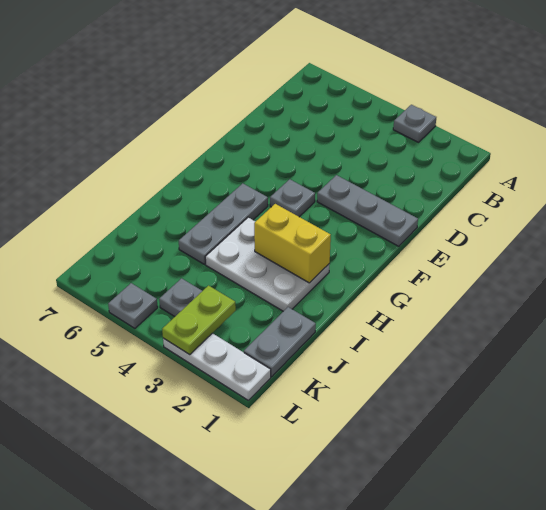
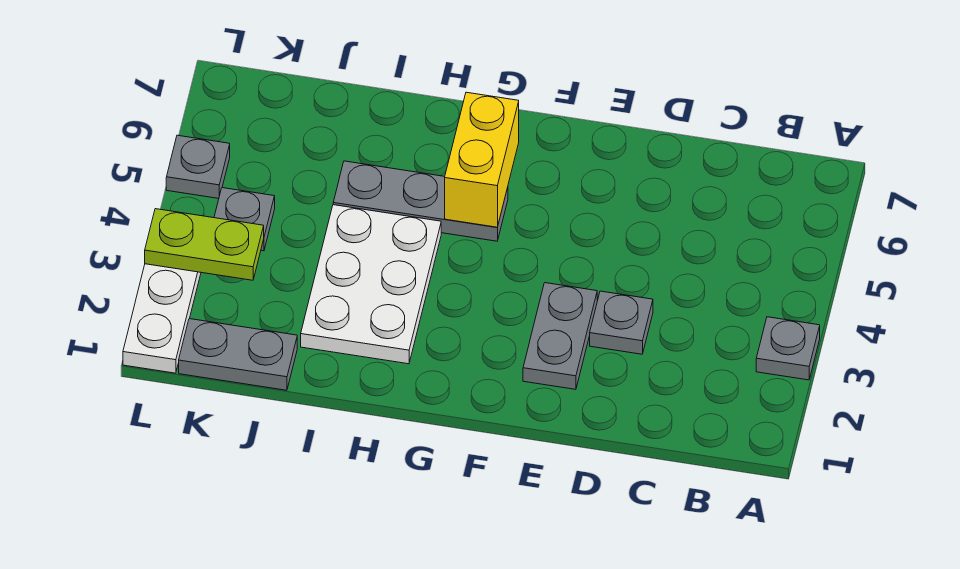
grey 1x3 plate [317,175,418,246] -> grey 1x2 plate [523,283,597,389]
grey 1x1 plate [270,179,315,217] -> grey 1x1 plate moved to [590,291,653,354]
yellow 1x2 brick [254,204,331,283] -> yellow 1x2 brick moved to [445,92,519,227]

